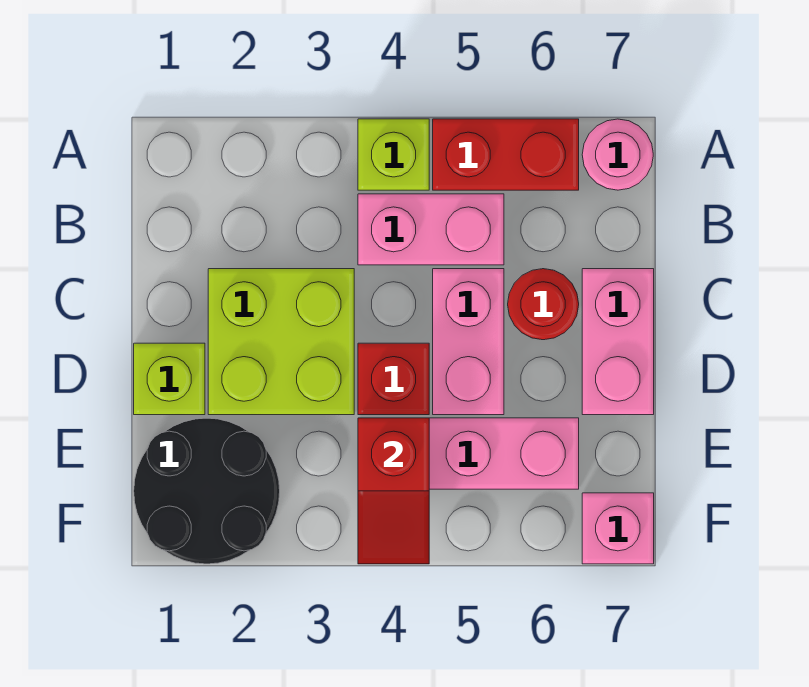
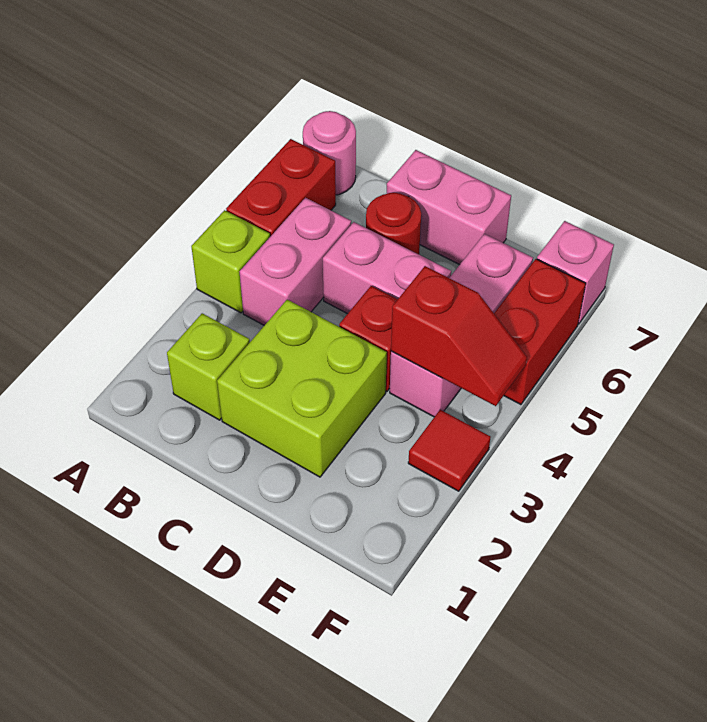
lime 1x1 brick [134,343,205,415] -> lime 1x1 brick moved to [167,313,250,420]
black 2x2 round brick [134,418,280,564] -> none
none -> red 1x1 tile [408,410,491,491]
none -> red 1x2 brick [494,259,586,405]

